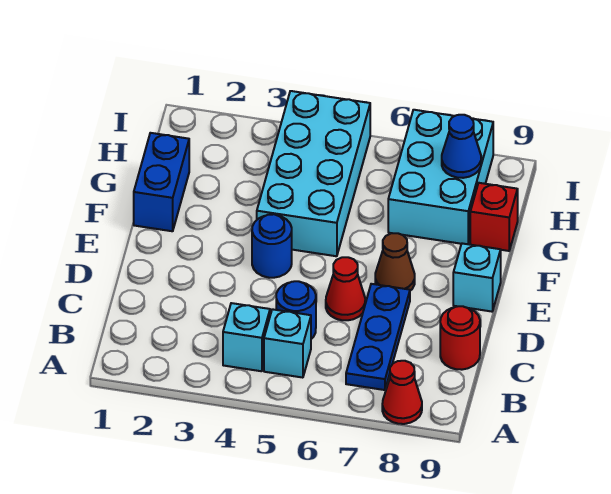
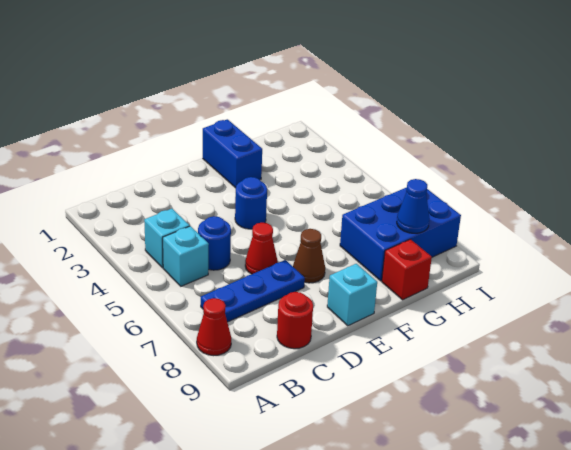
blue 1x2 brick [134,133,189,231] -> blue 1x2 brick turned to [203,119,262,188]
cyan 2x4 brick [257,91,370,256] -> none
cyan 2x3 brick [388,110,493,244] -> blue 2x3 brick [340,188,461,281]

